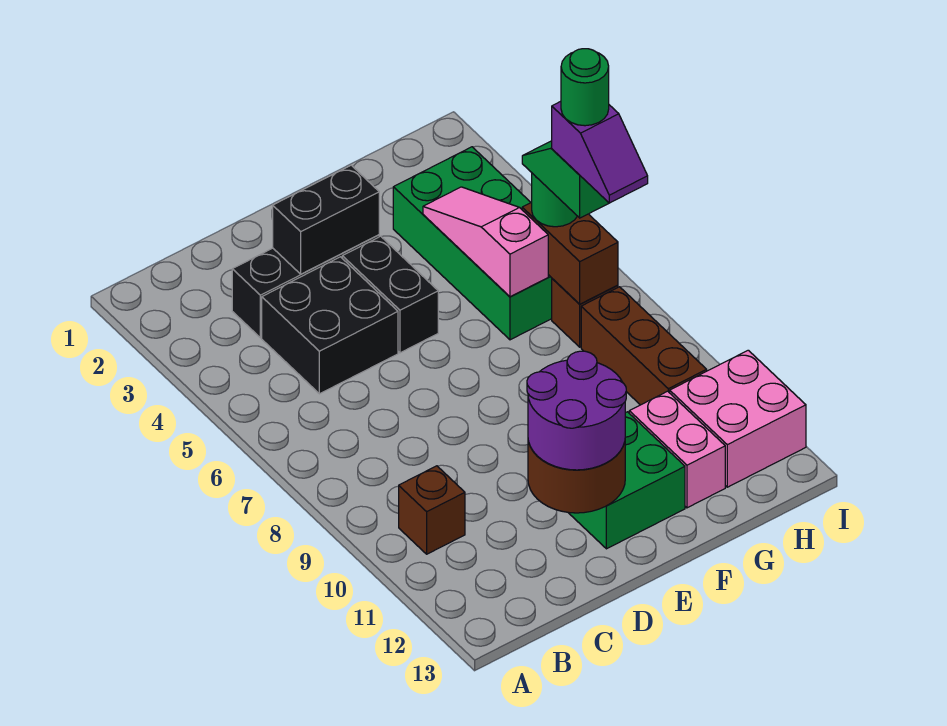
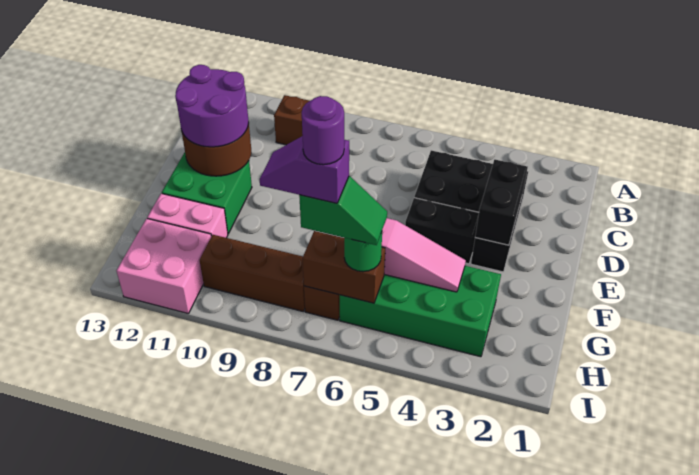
green 1x1 round brick [561,49,609,126] -> purple 1x1 round brick [302,96,344,165]

